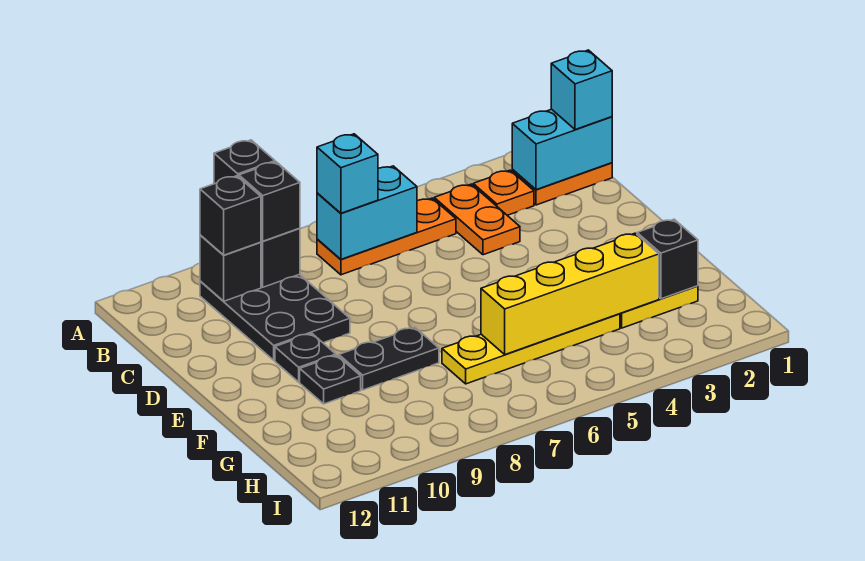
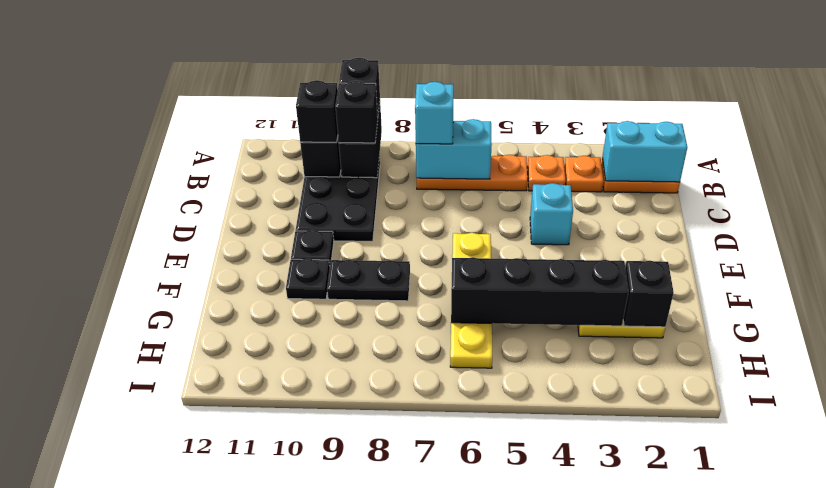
cyan 1x1 brick [551,50,612,130] -> cyan 1x1 brick moved to [530,183,573,245]
orange 1x2 plate [434,184,520,255] -> orange 1x1 plate [527,155,566,191]
yellow 1x4 brick [481,233,659,354] -> black 1x4 brick [451,257,628,326]
yellow 1x4 plate [442,314,620,384] -> yellow 1x4 plate turned to [450,233,492,368]

